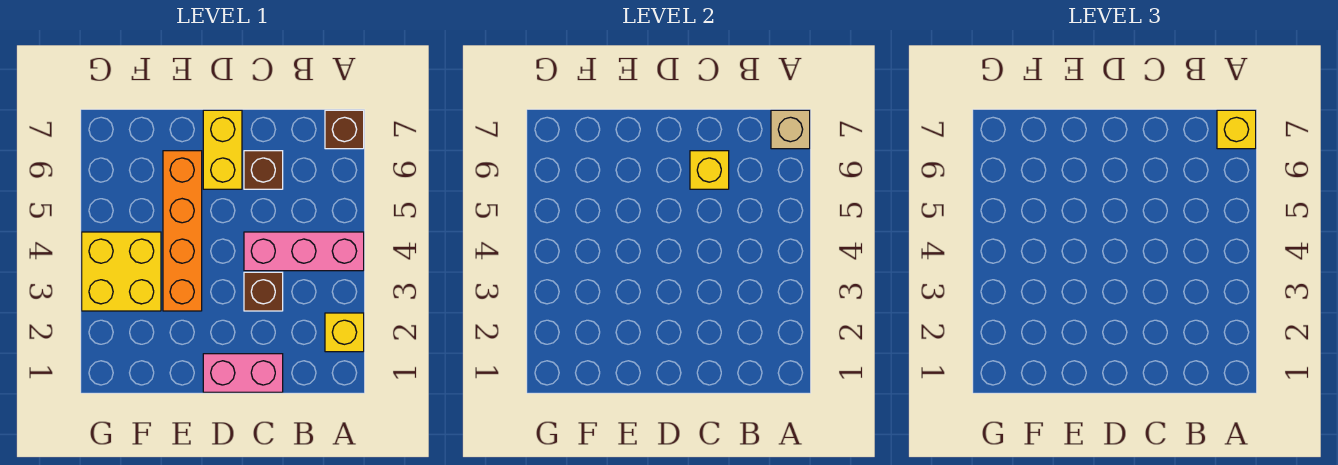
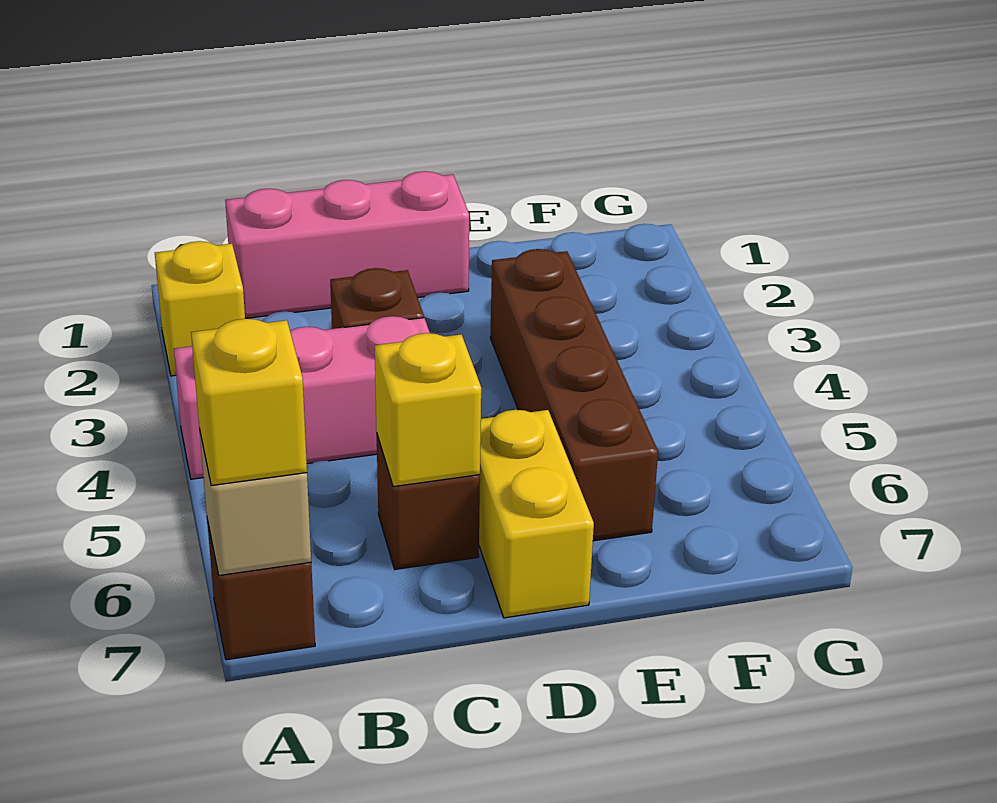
pink 1x2 brick [203,354,283,392] -> pink 1x3 brick [225,171,469,318]
orange 1x4 brick [163,151,202,311] -> brown 1x4 brick [490,249,658,541]
yellow 2x2 brick [82,232,161,311] -> none

